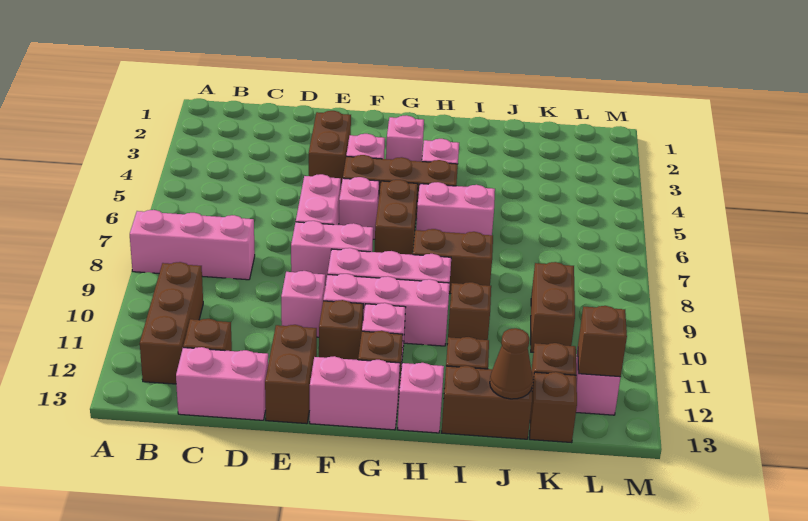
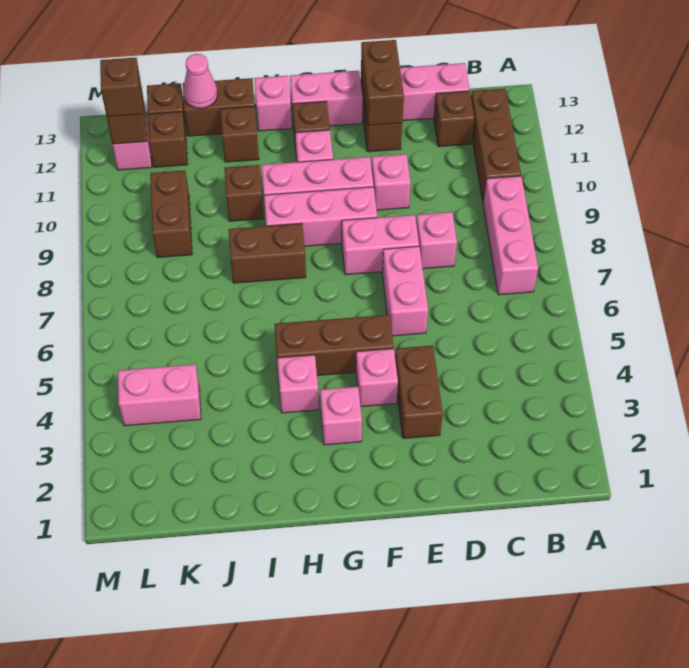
pink 1x3 brick [130,210,255,280] -> pink 1x3 brick turned to [483,176,538,295]
pink 1x1 brick [339,177,379,239] -> pink 1x1 brick moved to [416,212,457,269]
brown 1x1 brick [319,300,363,360] -> brown 1x1 brick moved to [100,58,142,117]
brown 1x2 brick [374,180,418,255] -> brown 1x2 brick moved to [361,40,404,126]
pink 1x2 brick [416,182,495,235] -> pink 1x2 brick moved to [118,364,201,426]
brown 1x1 cone [490,328,533,399] -> pink 1x1 cone [183,54,218,109]

